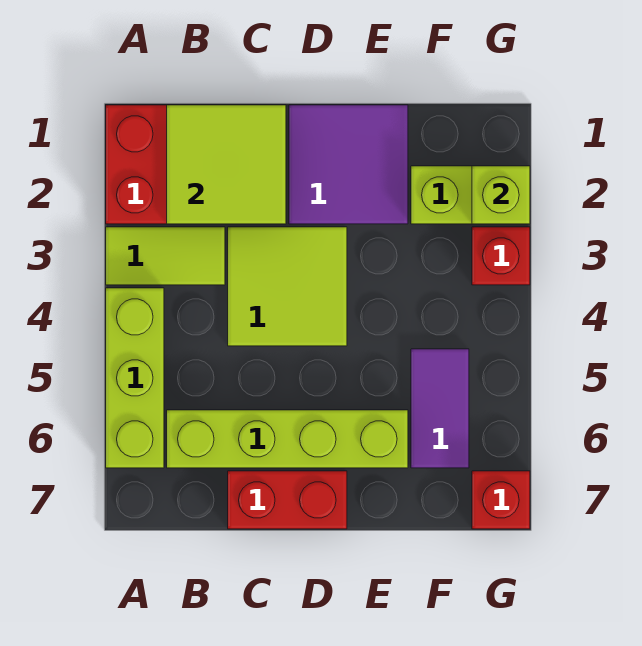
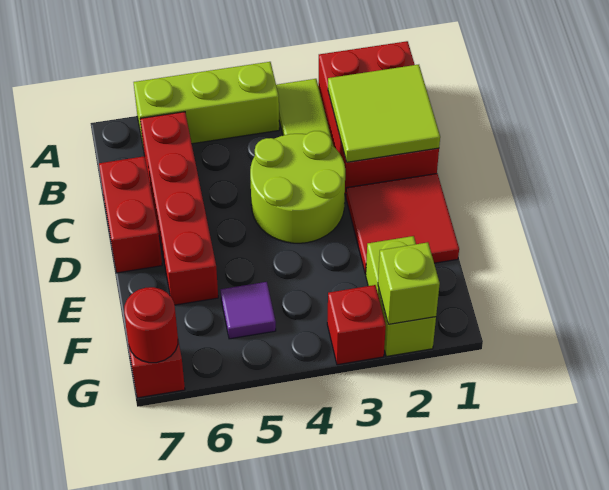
lime 1x4 brick [167,410,408,468] -> red 1x4 brick [140,112,218,305]
lime 2x2 tile [228,227,347,346] -> lime 2x2 round brick [250,131,345,243]
purple 2x2 tile [289,105,408,224] -> red 2x2 tile [346,174,459,274]
purple 1x2 tile [411,349,469,468] -> purple 1x1 tile [220,282,276,339]
none -> red 1x1 round brick [124,287,178,363]

